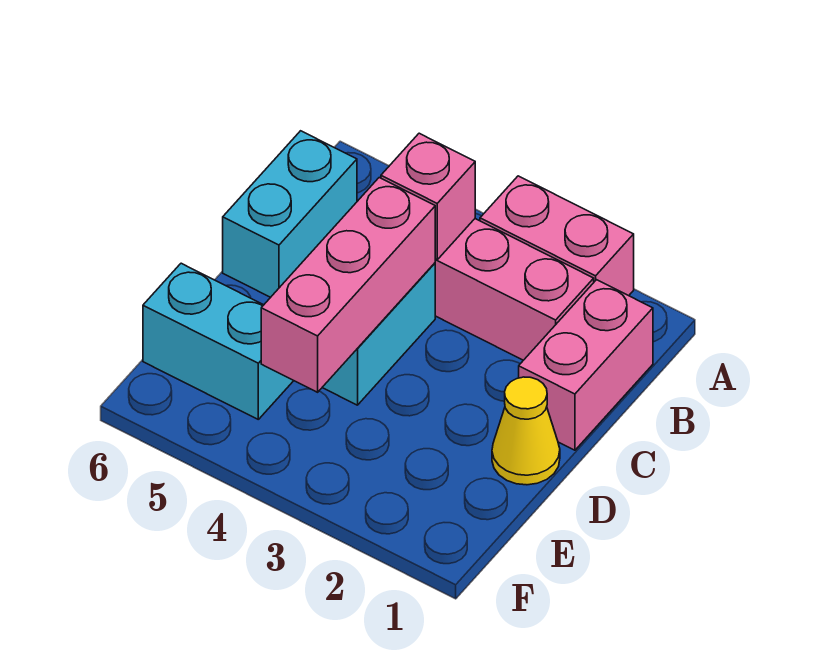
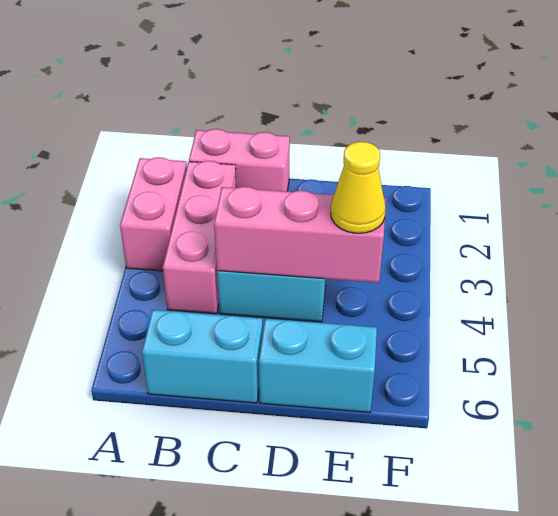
pink 1x1 brick [381,133,475,260] -> none
yellow 1x1 cone [492,377,560,485] -> yellow 1x1 cone moved to [331,142,386,233]
cyan 1x2 brick [143,263,294,419] -> cyan 1x2 brick turned to [259,319,377,412]

